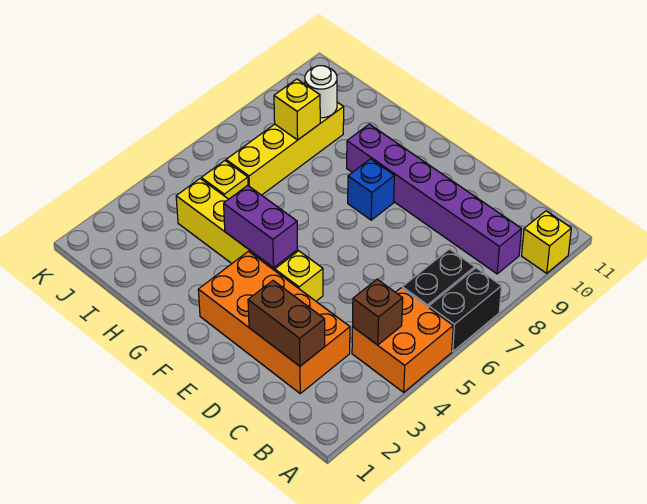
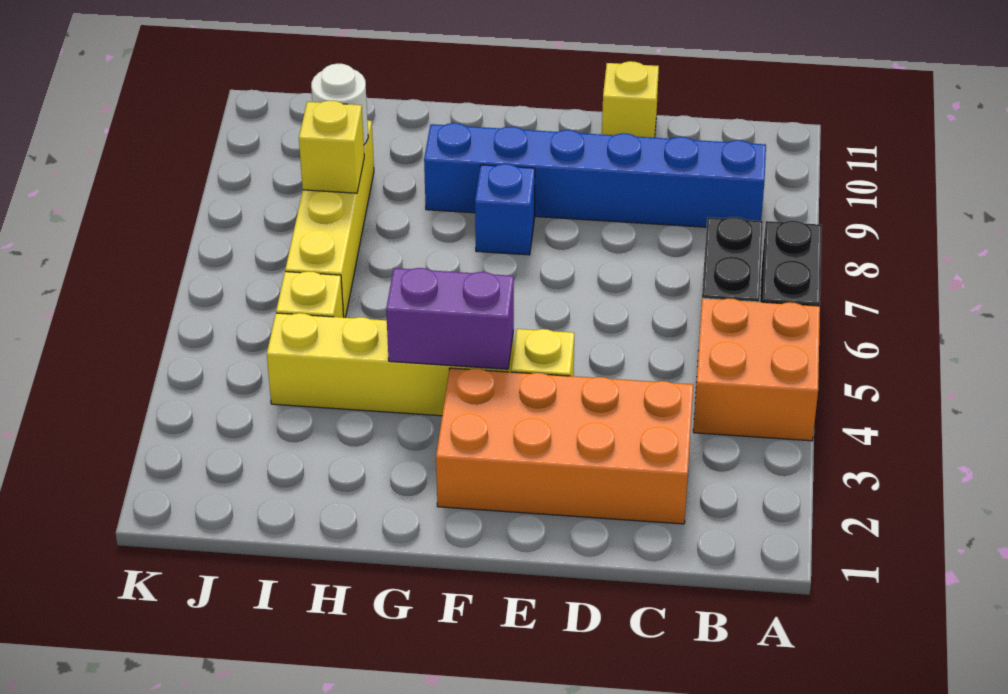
yellow 1x1 brick [522,211,571,273] -> yellow 1x1 brick moved to [602,61,659,138]
brown 1x1 brick [353,279,403,345] -> none
purple 1x6 brick [347,124,522,274] -> blue 1x6 brick [424,123,766,227]
brown 1x2 brick [248,281,325,366] -> none

